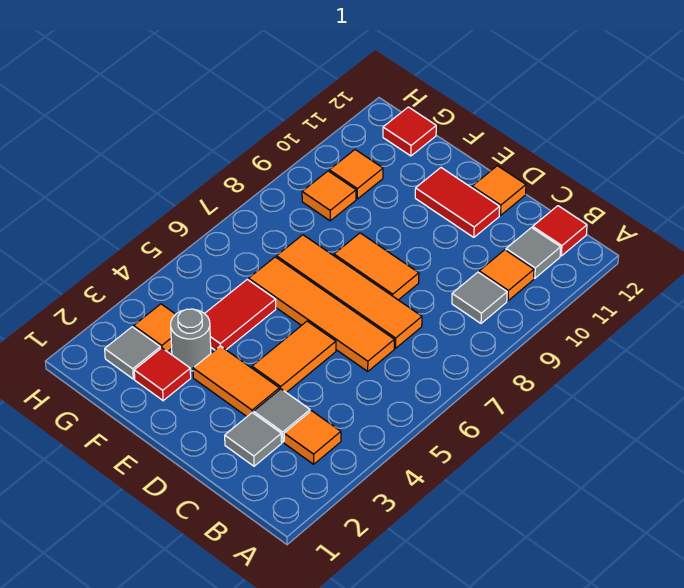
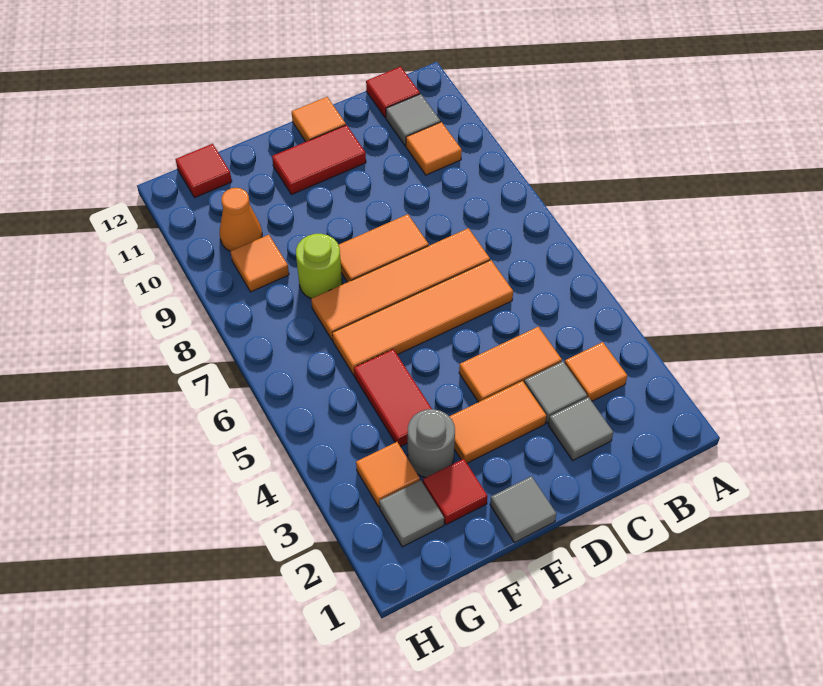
grey 1x1 tile [452,272,507,323] -> grey 1x1 tile moved to [490,476,556,543]
orange 1x2 tile [252,321,336,393] -> orange 1x2 tile turned to [459,327,562,402]
none -> lime 1x1 round brick [296,234,342,298]
orange 1x1 tile [329,150,383,199] -> orange 1x1 cone [220,188,262,251]

